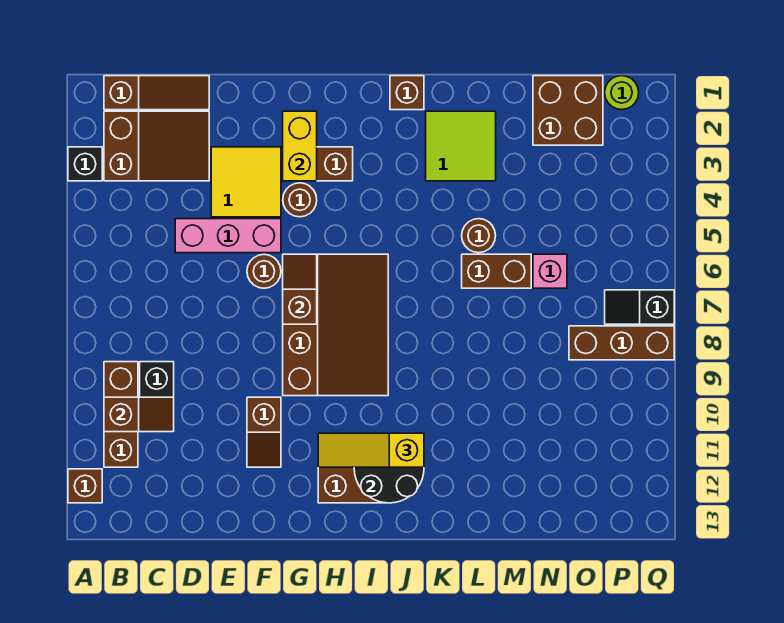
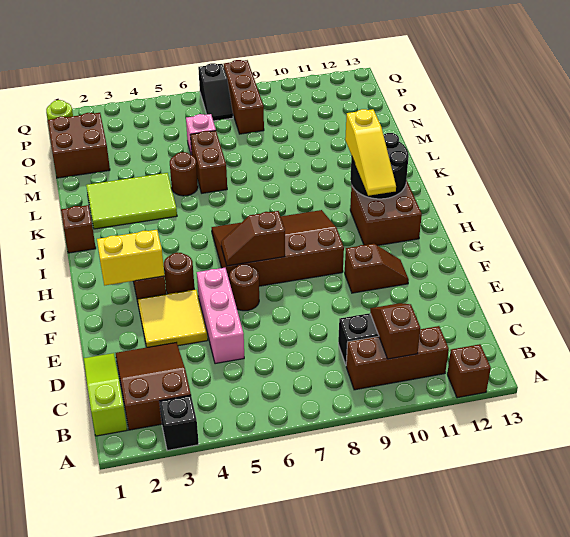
brown 1x3 slope [104,76,209,110] -> lime 1x3 slope [84,353,127,436]
lime 2x2 tile [426,111,496,181] -> lime 2x3 tile [86,173,177,229]

